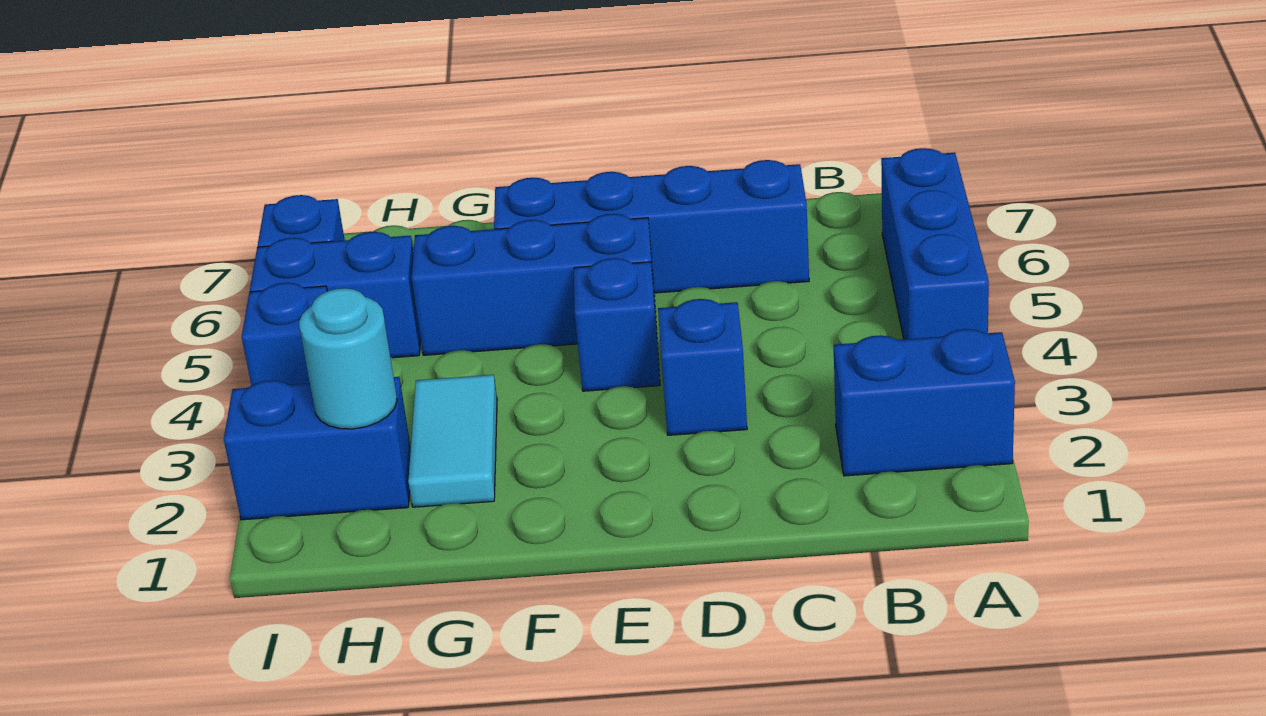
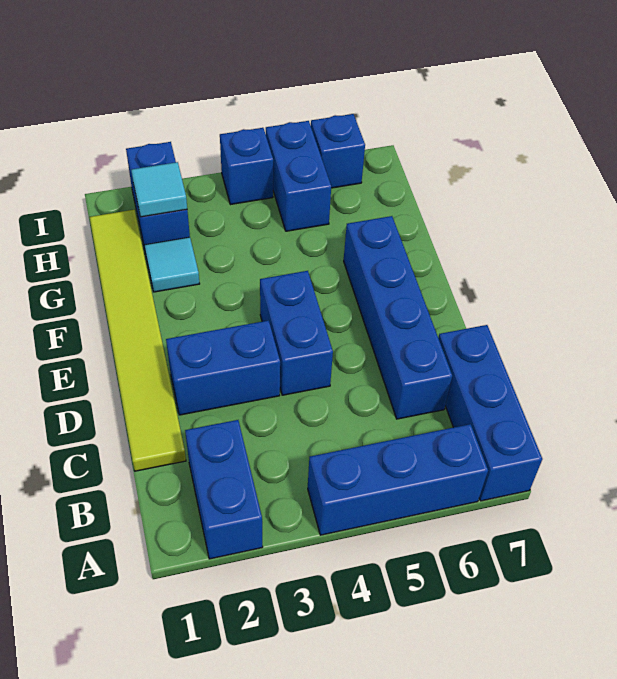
none -> lime 1x6 tile [90,210,186,471]
blue 1x1 brick [658,299,747,435] -> blue 1x2 brick [166,320,280,415]
blue 1x1 brick [574,258,660,391] -> blue 1x2 brick [260,271,333,395]
blue 1x3 brick [412,214,657,355] -> blue 1x3 brick moved to [438,325,542,501]
cyan 1x2 tile [408,375,497,507] -> cyan 1x1 tile [145,237,200,292]
cyan 1x1 round brick [299,288,397,429] -> cyan 1x1 tile [131,162,187,217]

